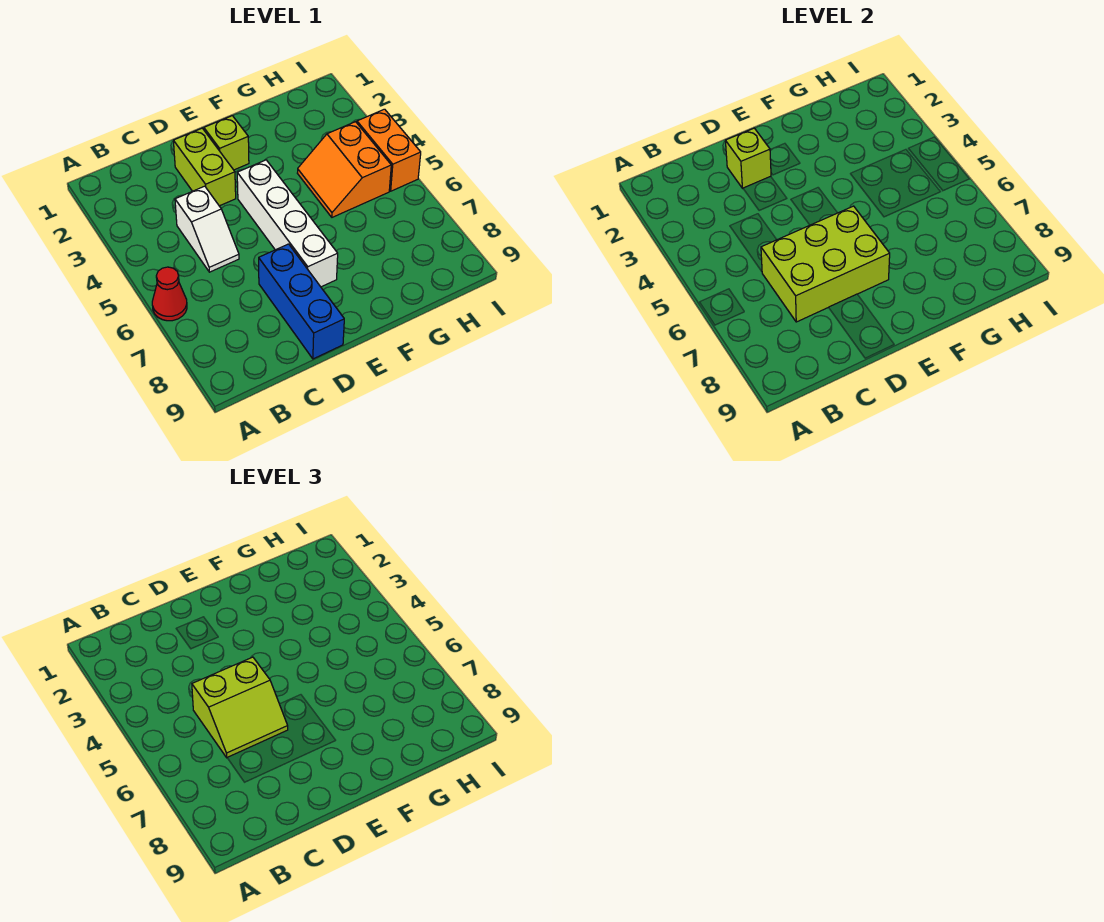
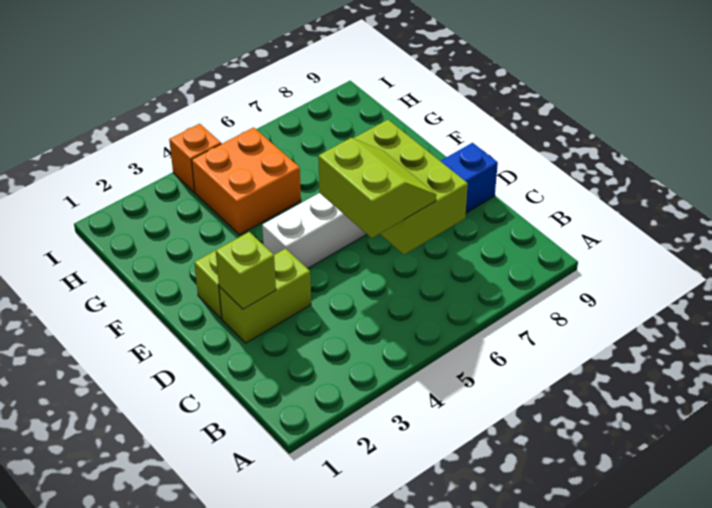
red 1x1 cone [152,267,187,321] -> none
white 1x2 slope [175,186,239,272] -> none
orange 2x2 slope [297,122,391,217] -> orange 2x2 brick [192,127,301,235]
orange 1x2 brick [357,109,421,191] -> orange 1x1 brick [169,124,221,192]

